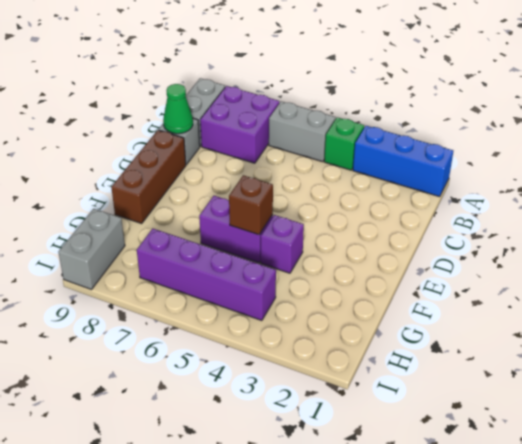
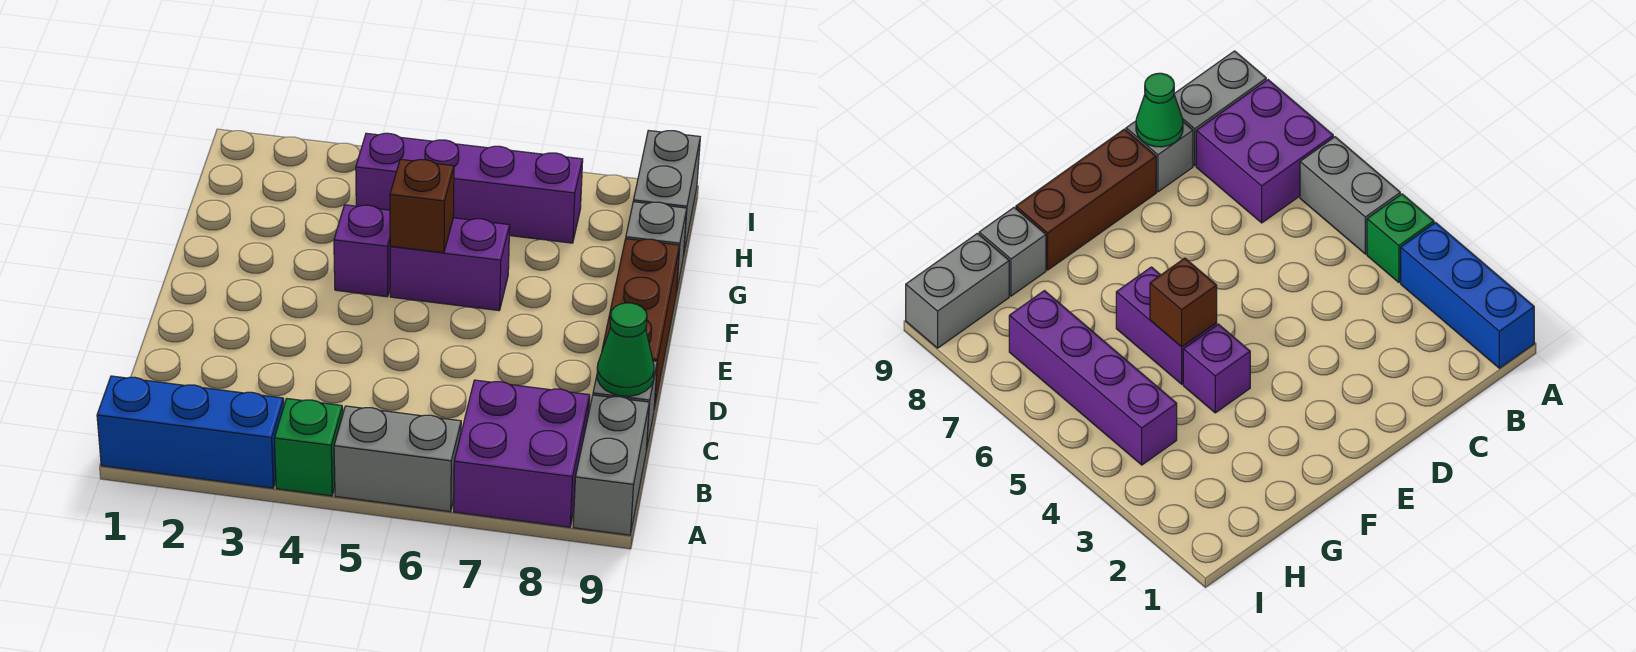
none -> grey 1x1 brick [626,202,687,293]

